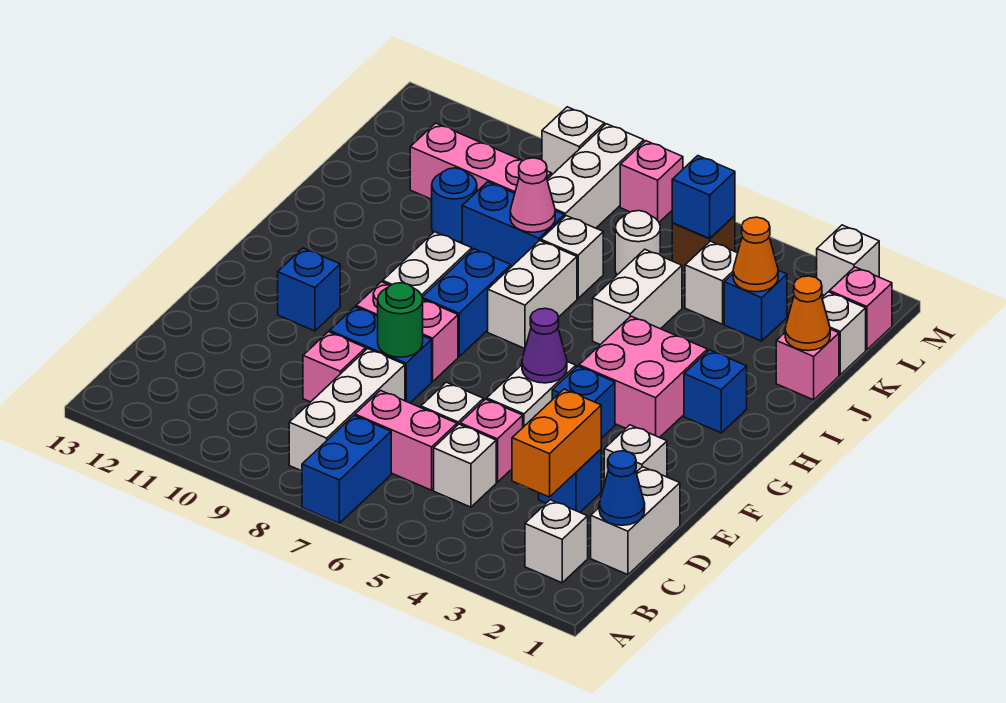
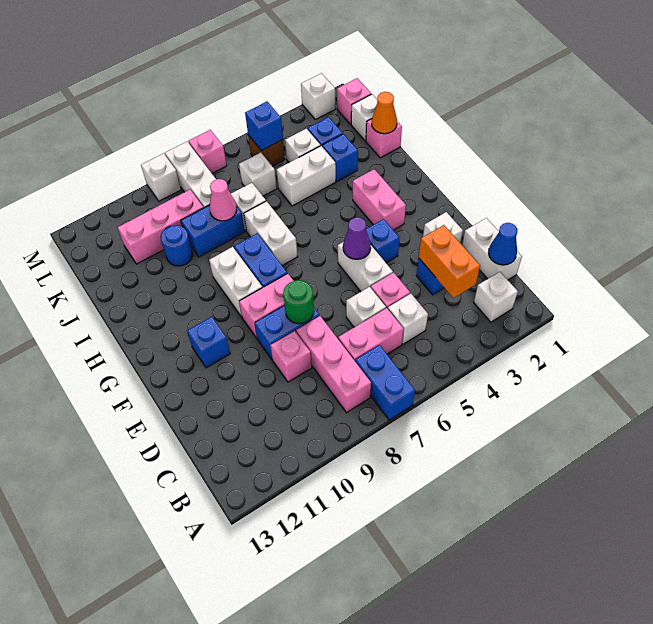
white 1x3 brick [289,349,405,471] -> pink 1x3 brick [296,316,371,413]
pink 2x2 brick [579,316,707,438] -> pink 1x2 brick [353,169,406,230]
blue 1x1 brick [684,350,747,433] -> blue 1x1 brick moved to [322,134,358,181]
white 1x2 brick [593,249,682,345] -> white 1x2 brick turned to [277,146,336,206]
orange 1x1 cone [733,217,778,292] -> none
white 1x1 round brick [615,211,660,275] -> white 1x1 brick [239,152,277,196]

